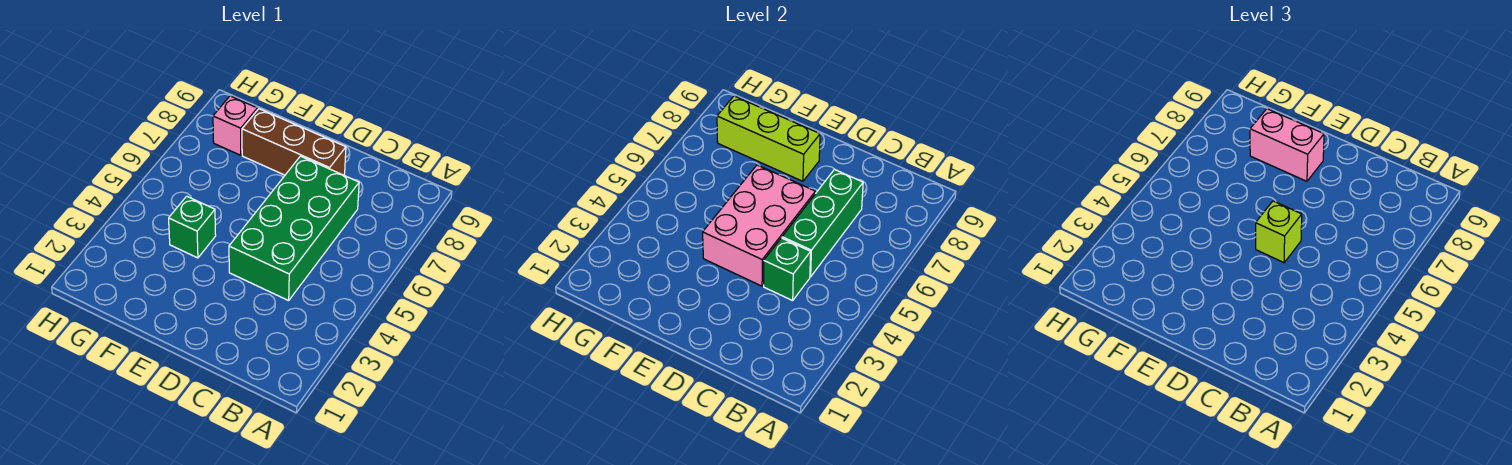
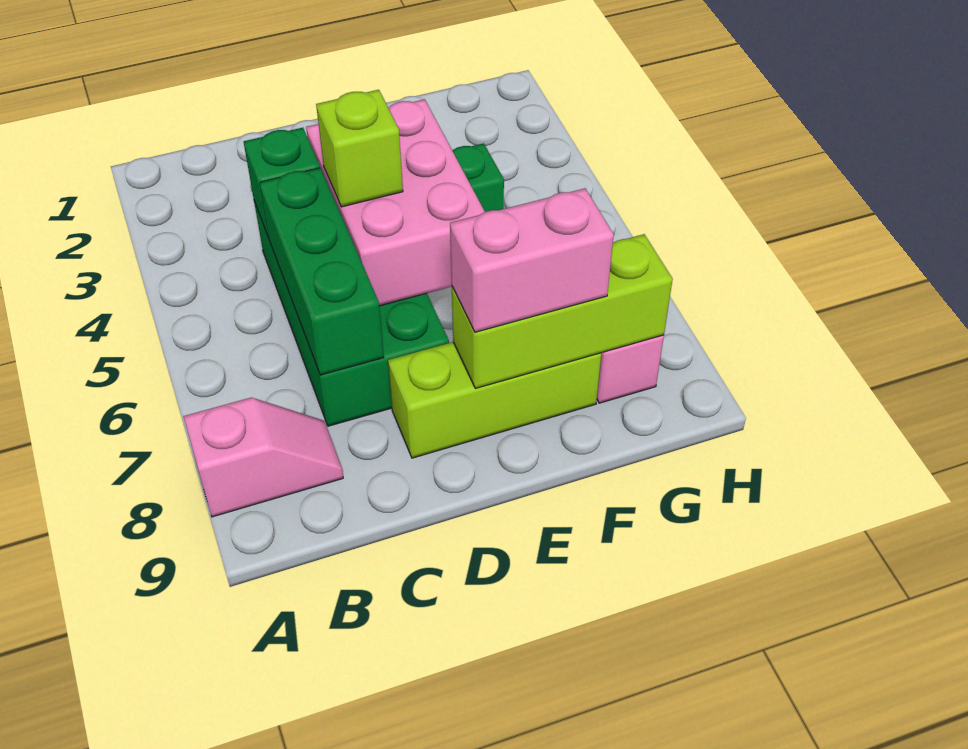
none -> pink 1x2 slope [183,398,343,517]
brown 1x3 brick [242,109,346,175] -> lime 1x3 brick [388,342,601,458]

